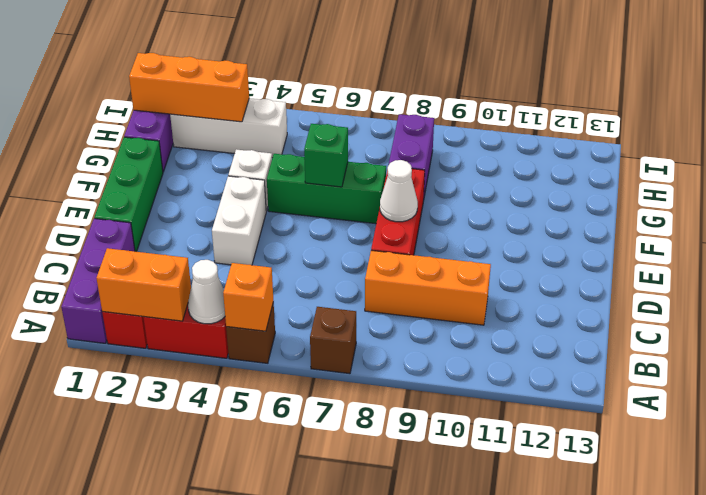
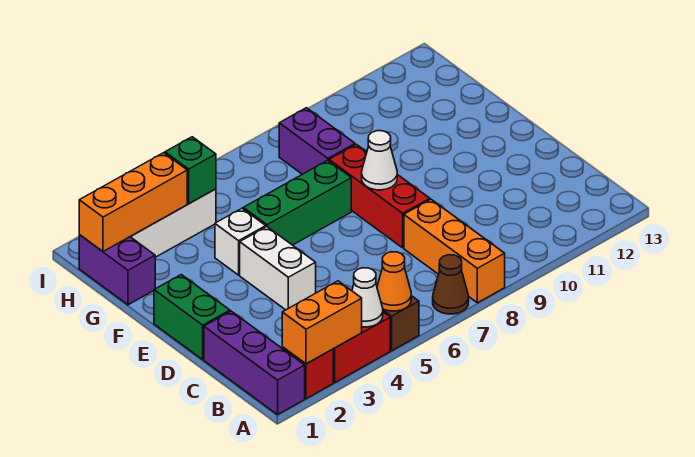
orange 1x1 brick [223,263,273,331] -> orange 1x1 cone [377,252,411,311]
brown 1x1 brick [310,307,356,374] -> brown 1x1 cone [433,255,469,314]
orange 1x3 brick [365,250,491,325] -> orange 1x3 brick turned to [404,199,505,303]
green 1x3 brick [94,137,163,252] -> green 1x2 brick [154,275,230,360]
green 1x1 brick [304,124,348,187] -> green 1x1 brick moved to [165,137,216,204]

